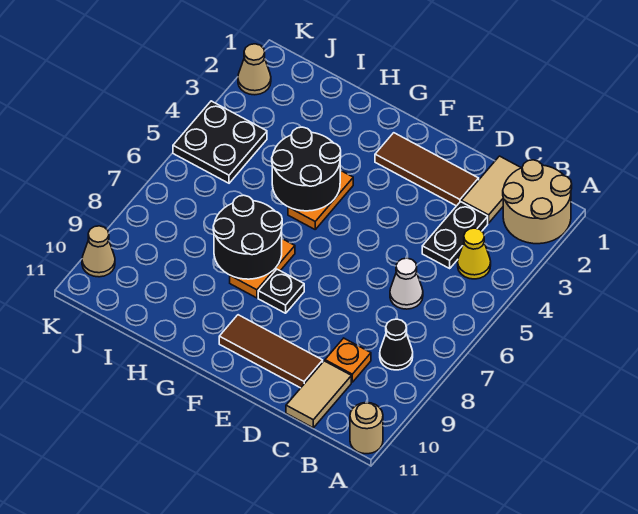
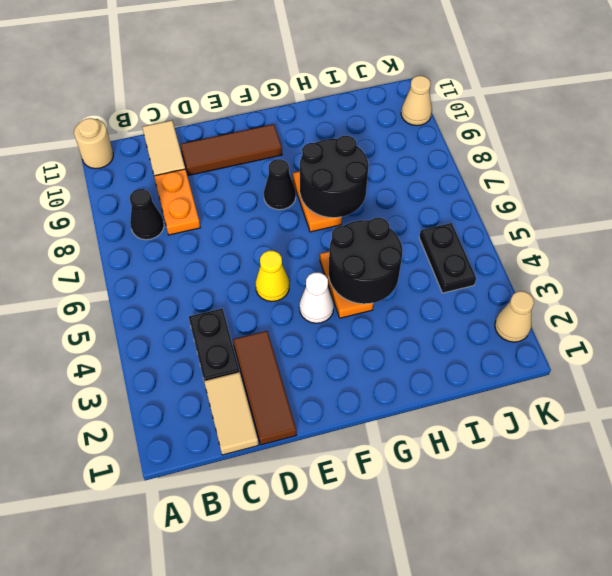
tan 2x2 round brick [503,160,572,244] -> none
yellow 1x1 cone [458,228,491,279] -> yellow 1x1 cone moved to [255,251,289,302]
white 1x1 cone [390,258,423,309] -> white 1x1 cone moved to [299,273,334,323]
orange 1x1 plate [325,338,371,382] -> orange 1x2 plate [154,169,200,235]
brown 1x3 tile [375,133,479,206] -> brown 1x3 tile turned to [233,331,297,445]
black 1x1 plate [258,269,304,313] -> black 1x1 cone [264,159,296,210]
black 2x2 plate [173,101,267,183] -> black 1x2 plate [419,223,476,293]

